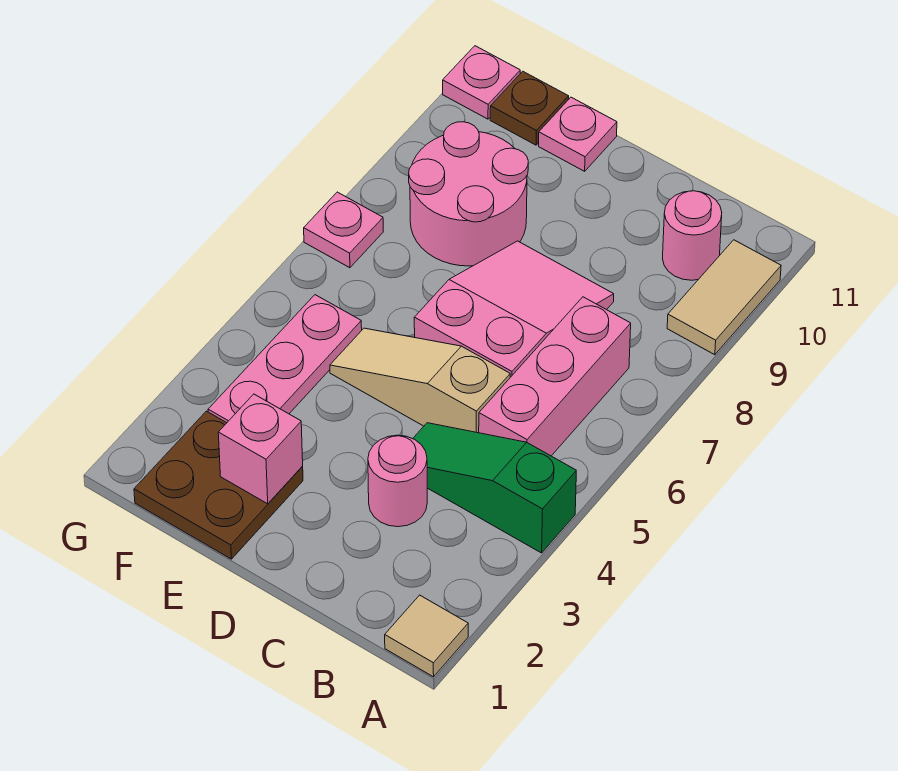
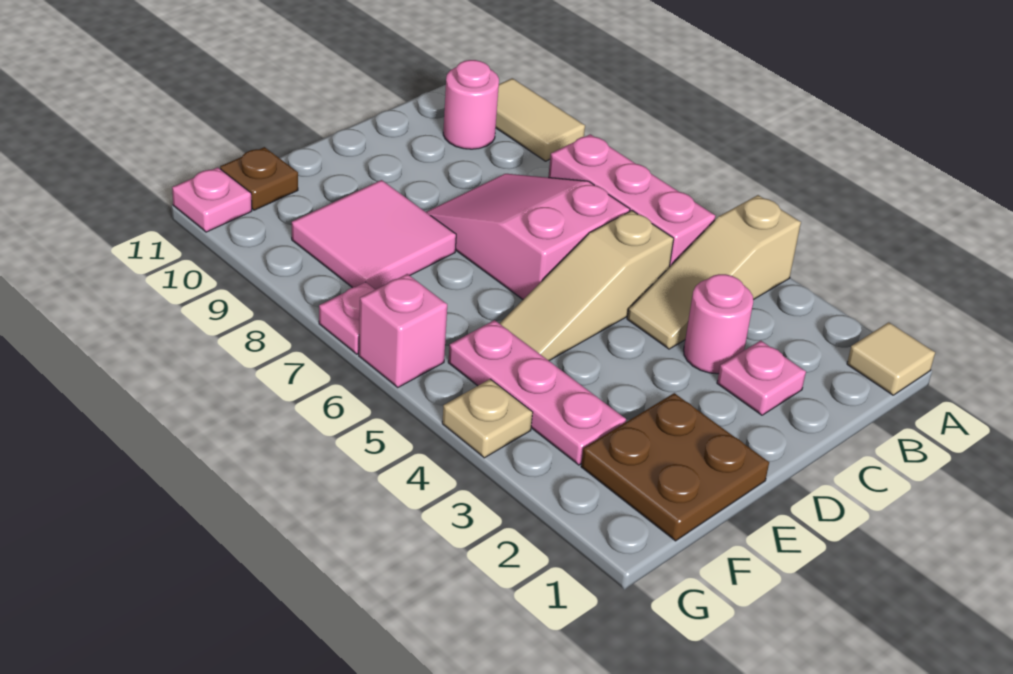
green 1x3 slope [413,423,576,553] -> tan 1x3 slope [627,195,801,349]
pink 1x1 brick [218,394,303,504] -> pink 1x1 brick moved to [359,274,447,387]
pink 2x2 round brick [409,122,528,266] -> pink 2x2 tile [292,180,456,290]
pink 1x1 plate [539,97,617,171] -> pink 1x1 plate moved to [717,341,806,415]
none -> tan 1x1 plate [442,379,533,458]

